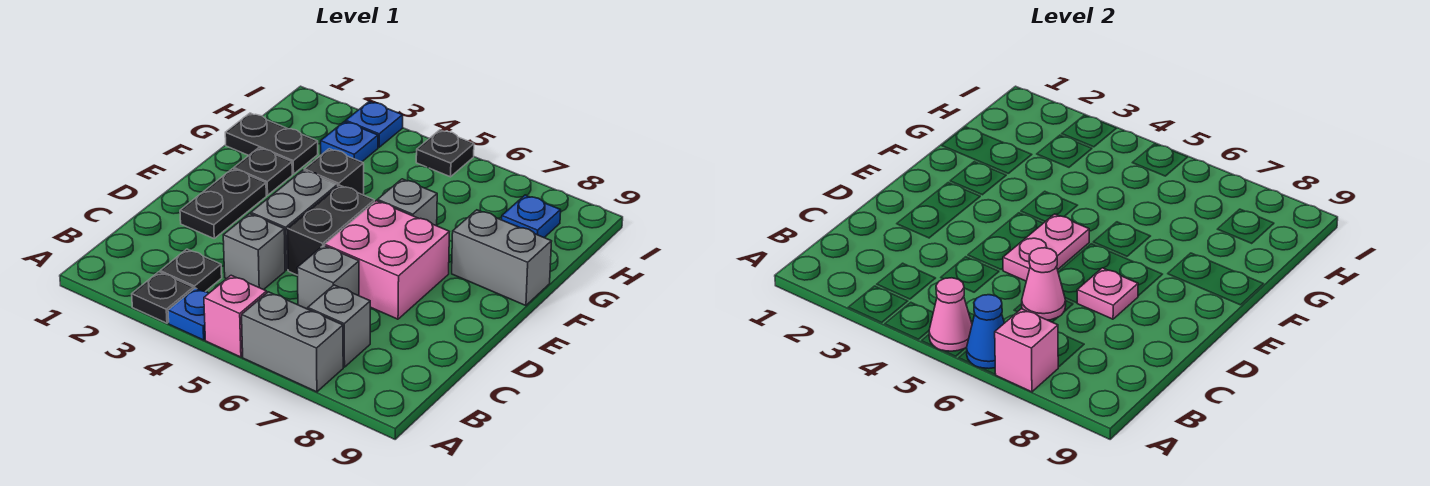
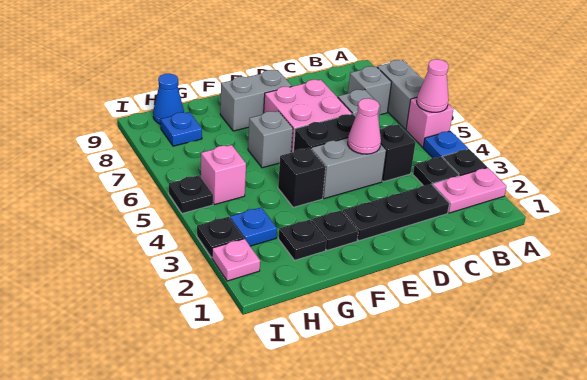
blue 1x1 cone [967,295,1004,369] -> blue 1x1 cone moved to [153,73,184,124]
pink 1x1 brick [995,309,1058,392] -> pink 1x1 brick moved to [201,145,246,205]
grey 1x1 brick [223,214,285,290] -> black 1x1 brick [380,124,416,182]
pink 1x1 cone [1022,248,1066,320] -> pink 1x1 cone moved to [348,98,381,154]
black 1x2 plate [180,169,266,238] -> black 1x3 plate [343,184,449,241]
pink 1x2 plate [1003,214,1089,281] -> pink 1x2 plate moved to [433,168,507,213]
pink 1x1 plate [1077,268,1138,319] -> pink 1x1 plate moved to [212,239,260,281]
grey 1x2 brick [452,210,552,306] -> grey 1x2 brick turned to [220,70,292,131]
black 1x2 plate [225,113,318,174] -> black 1x1 plate [279,220,326,260]
blue 1x1 plate [346,101,403,147] -> black 1x1 plate [197,217,244,258]

